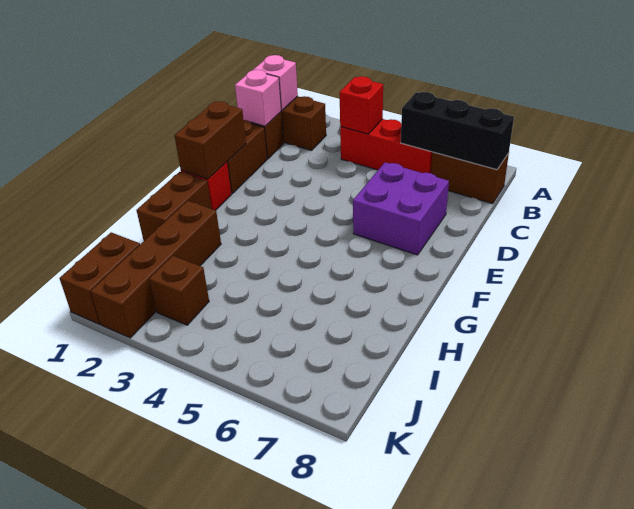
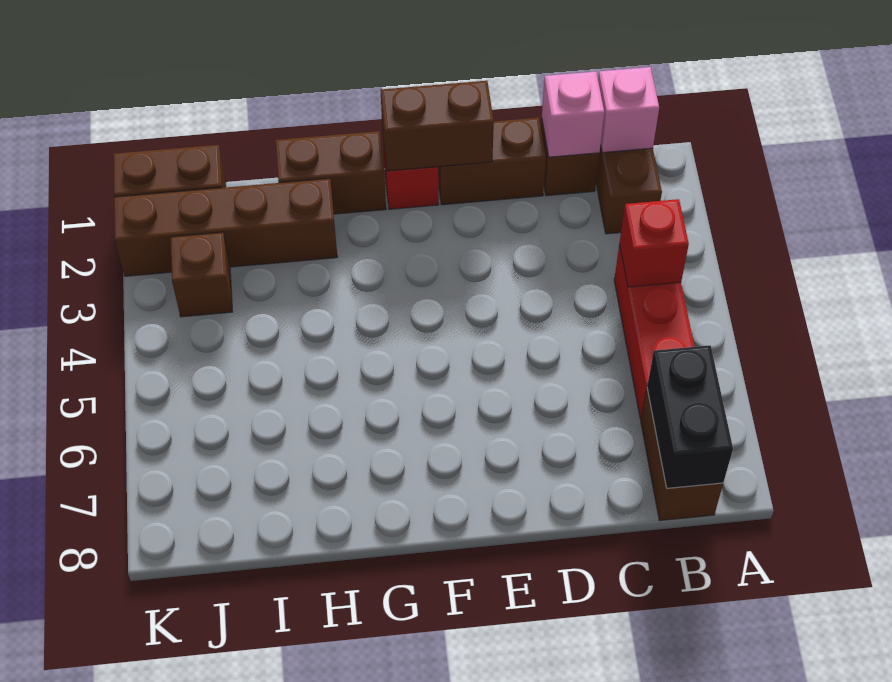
black 1x3 brick [401,92,514,170] -> black 1x2 brick [647,345,733,488]
purple 2x2 brick [353,162,449,255] -> none

